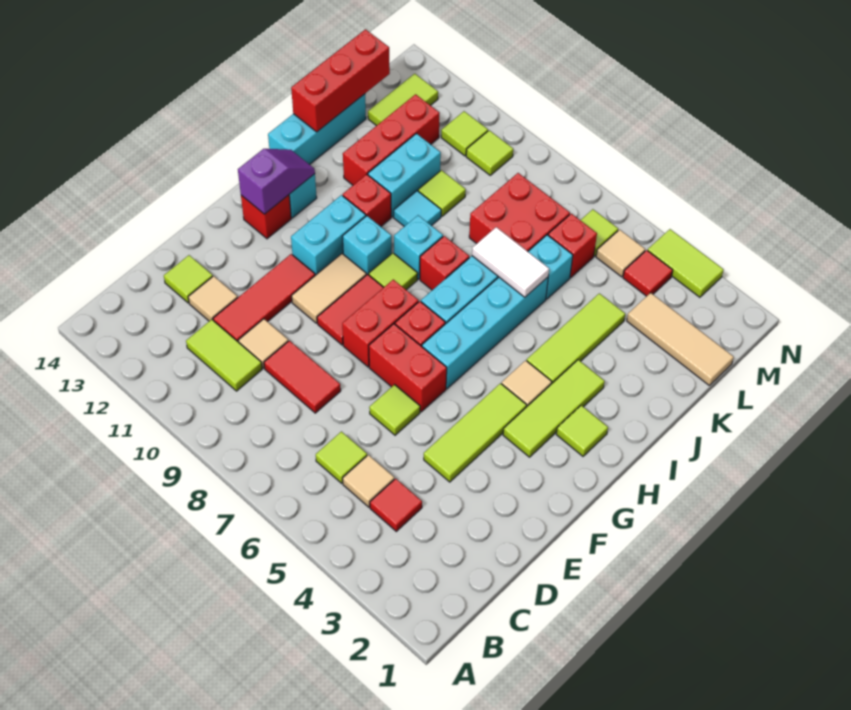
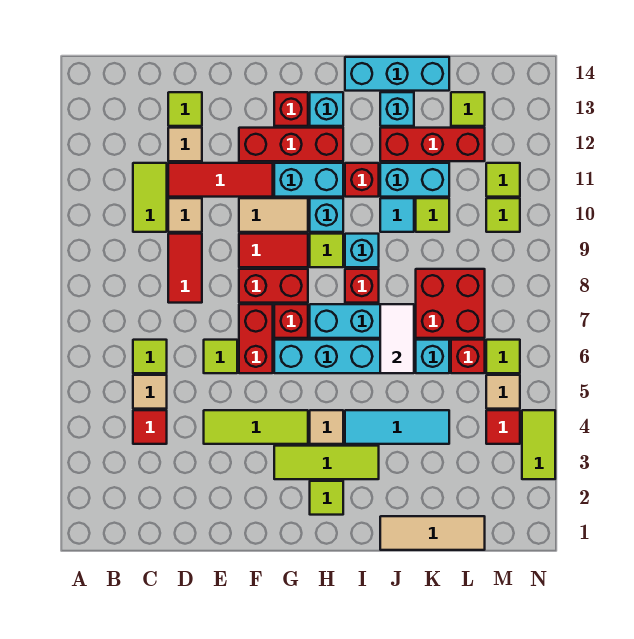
purple 1x2 slope [238,149,315,214] -> none
lime 1x3 tile [527,293,625,383] -> cyan 1x3 tile [345,410,449,444]
none -> cyan 1x1 brick [380,92,414,126]
red 1x3 brick [291,29,390,132] -> red 1x3 brick moved to [239,128,343,161]
tan 1x3 tile [627,293,734,385] -> tan 1x3 tile turned to [380,516,485,550]
lime 1x2 tile [368,74,438,126] -> lime 1x1 tile [451,92,485,126]

